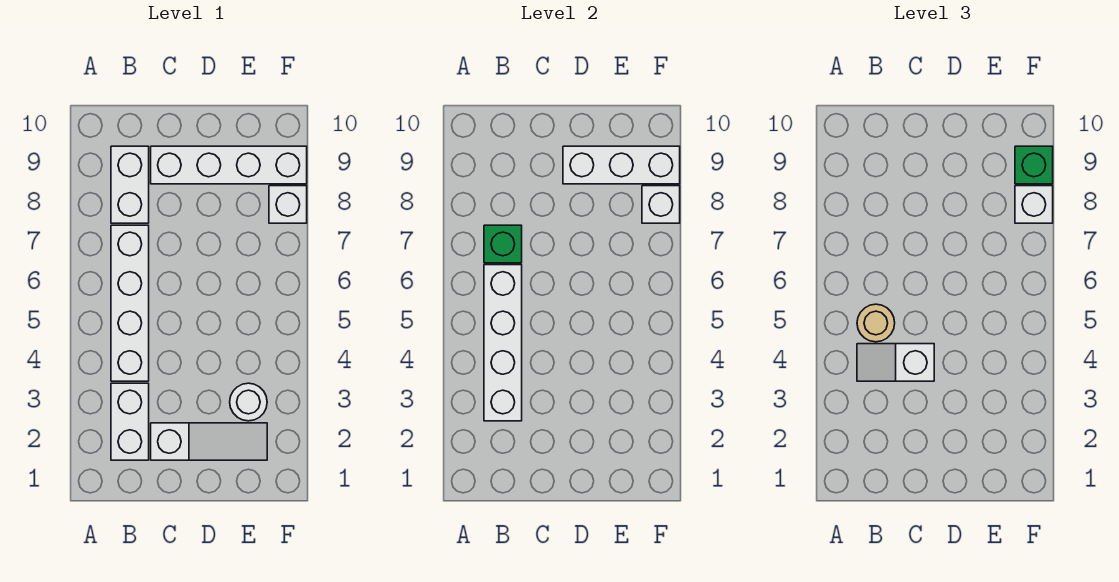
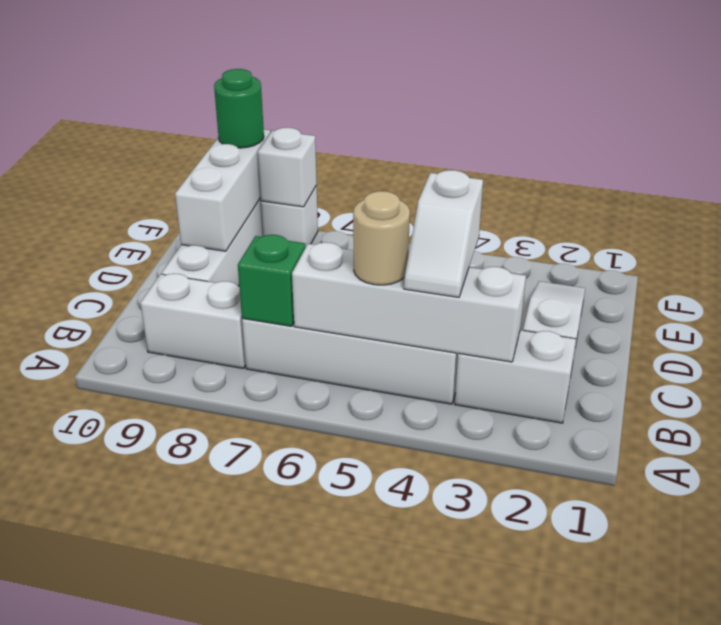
white 1x1 round brick [230,383,267,421] -> none
white 1x1 brick [1015,186,1053,223] -> none
green 1x1 brick [1015,146,1053,184] -> green 1x1 round brick [214,69,264,148]

